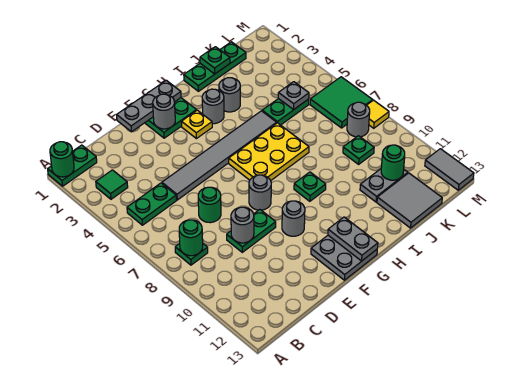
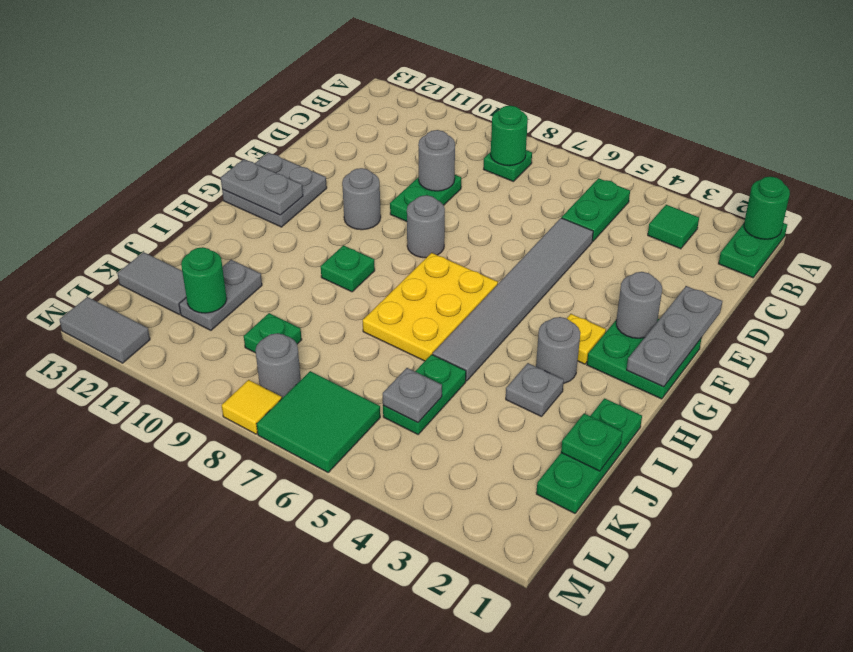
green 1x1 round brick [198,187,221,223] -> none
grey 1x1 round brick [219,78,240,112] -> grey 1x1 plate [506,363,564,417]
grey 2x2 tile [377,173,442,228] -> grey 1x2 tile [117,252,186,314]

